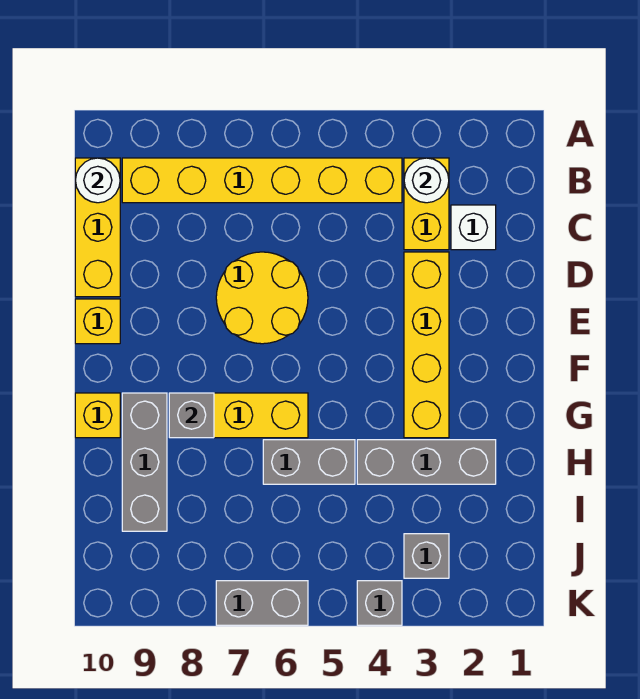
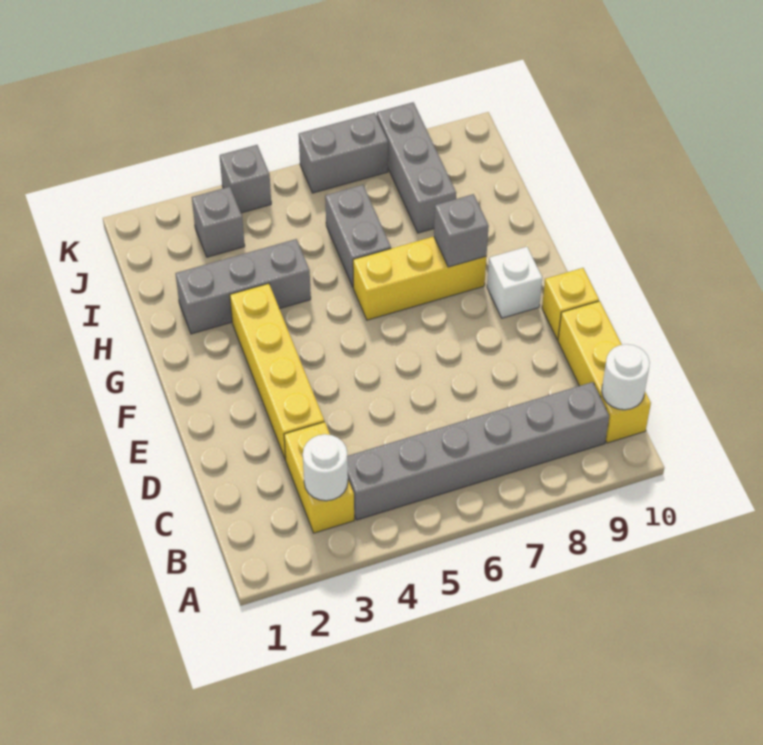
yellow 1x6 brick [122,158,402,203] -> grey 1x6 brick [347,382,609,520]
white 1x1 brick [451,205,496,250] -> white 1x1 brick moved to [487,247,542,318]
yellow 2x2 round brick [216,252,308,344] -> none
grey 1x3 brick [122,393,167,531] -> grey 1x3 brick moved to [377,102,456,233]
yellow 1x1 brick [75,393,120,438] -> none
grey 1x2 brick [263,440,355,484] -> grey 1x2 brick turned to [325,185,391,287]

